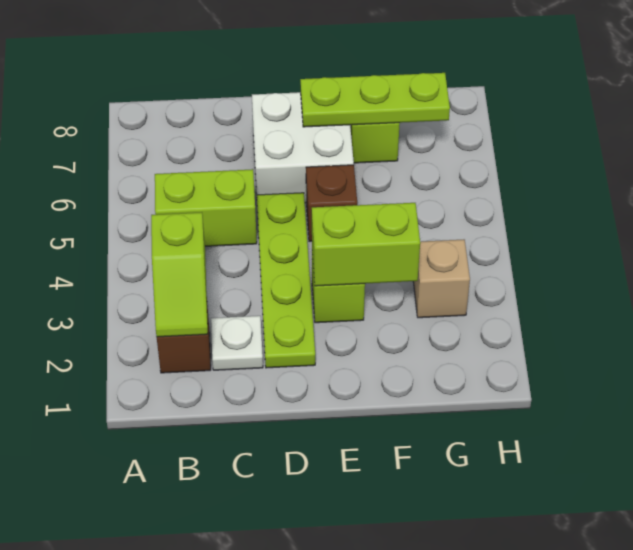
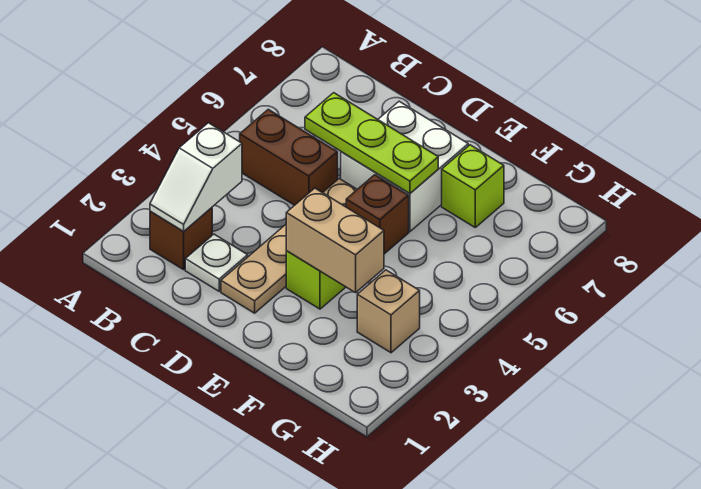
lime 1x2 slope [151,212,208,337] -> white 1x2 slope [150,123,242,232]
lime 1x2 brick [155,169,257,246] -> brown 1x2 brick [240,109,338,205]
lime 1x4 plate [257,193,315,368] -> tan 1x4 plate [221,178,357,313]
lime 1x2 brick [312,203,420,286] -> tan 1x2 brick [286,188,384,293]
lime 1x3 plate [300,73,450,127] -> lime 1x3 plate moved to [305,93,438,194]

